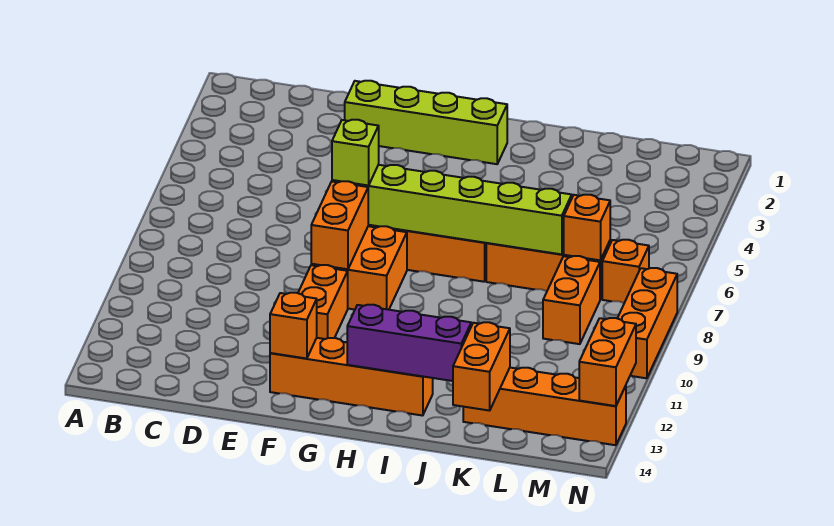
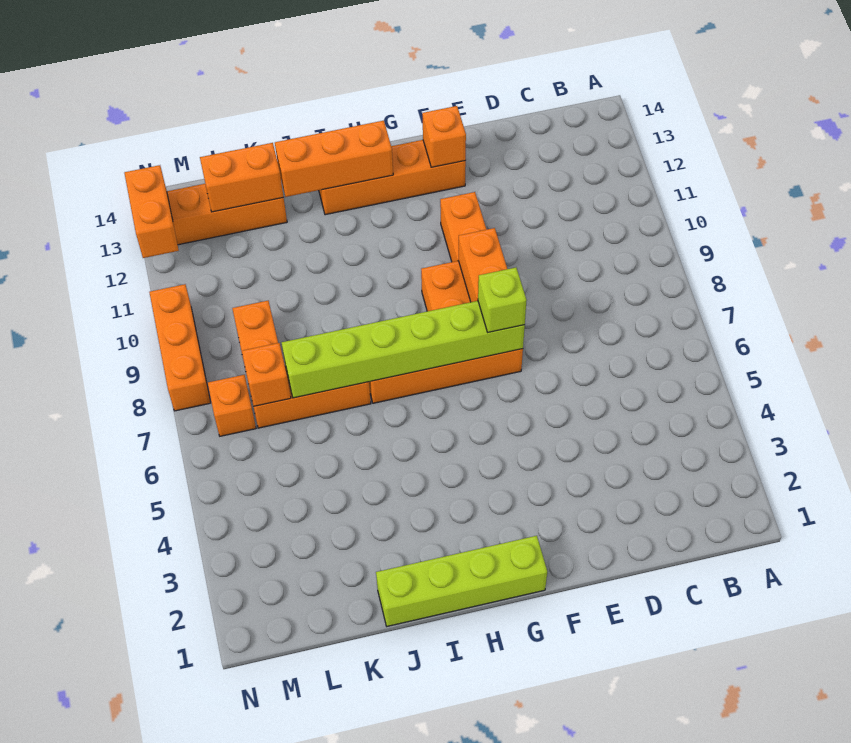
lime 1x4 brick [345,81,507,164] -> lime 1x4 brick moved to [376,536,547,626]
purple 1x3 brick [347,305,471,381] -> orange 1x3 brick [275,121,393,197]
orange 1x2 brick [453,322,510,411] -> orange 1x2 brick turned to [200,143,283,212]

